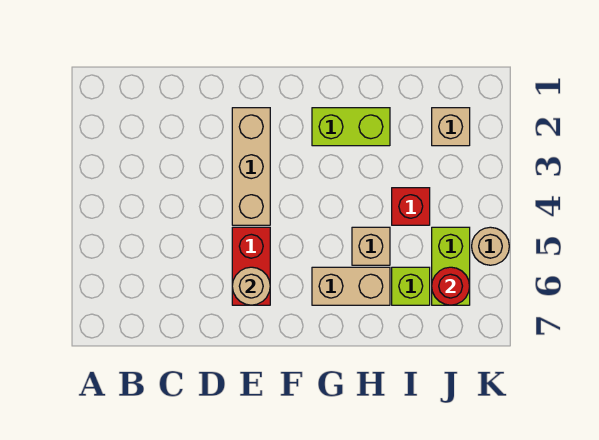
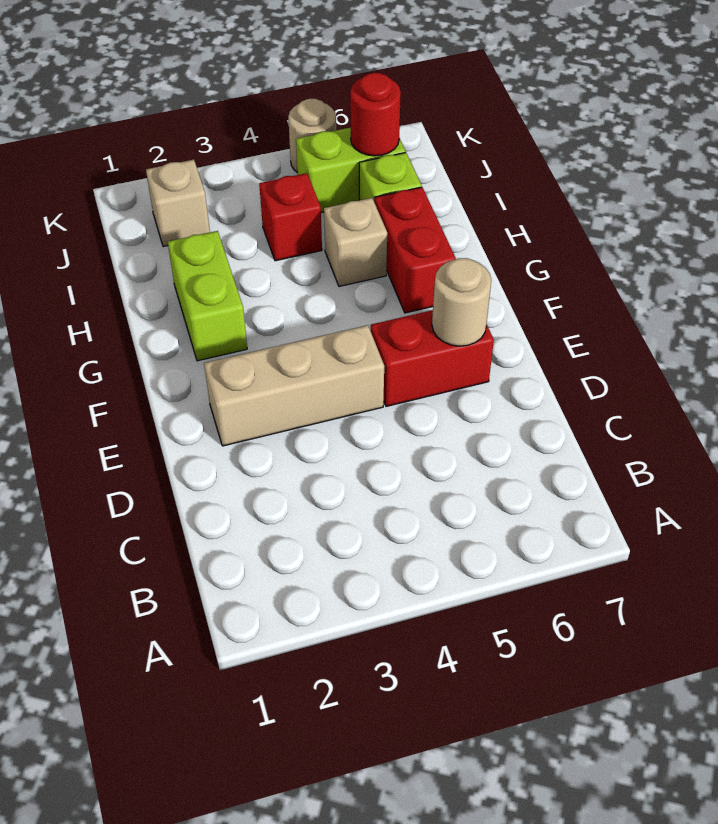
tan 1x2 brick [312,267,390,305] -> red 1x2 brick [375,187,456,313]

